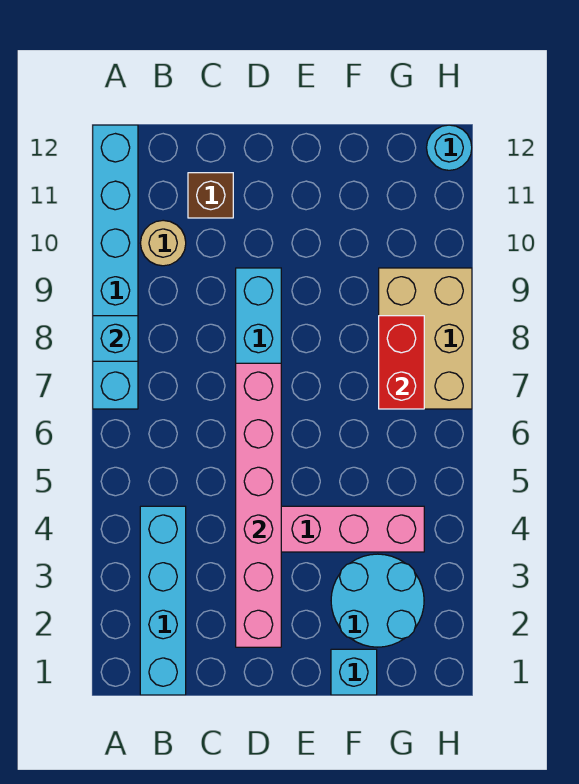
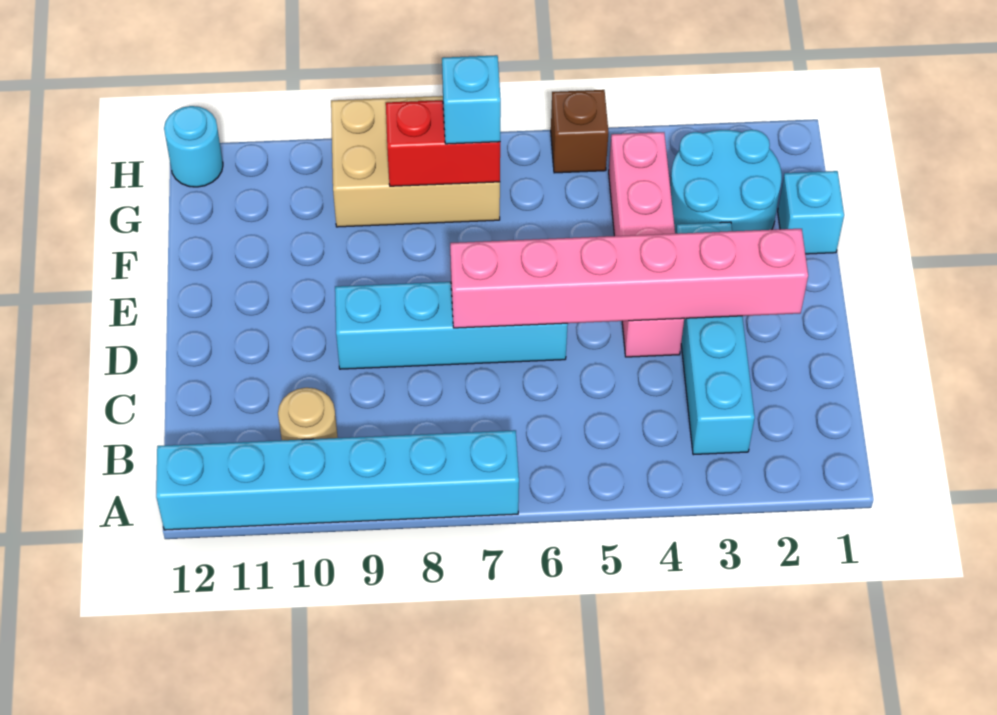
cyan 1x1 brick [93,316,138,361] -> cyan 1x1 brick moved to [442,55,501,144]
cyan 1x4 brick [140,506,186,695] -> cyan 1x4 brick turned to [676,222,755,455]
brown 1x1 brick [188,173,233,218] -> brown 1x1 brick moved to [551,90,608,173]

